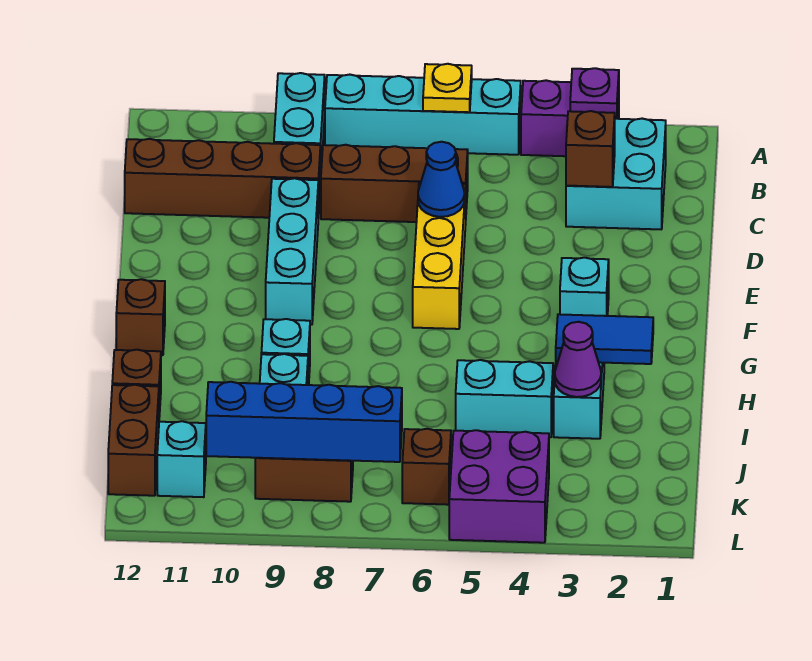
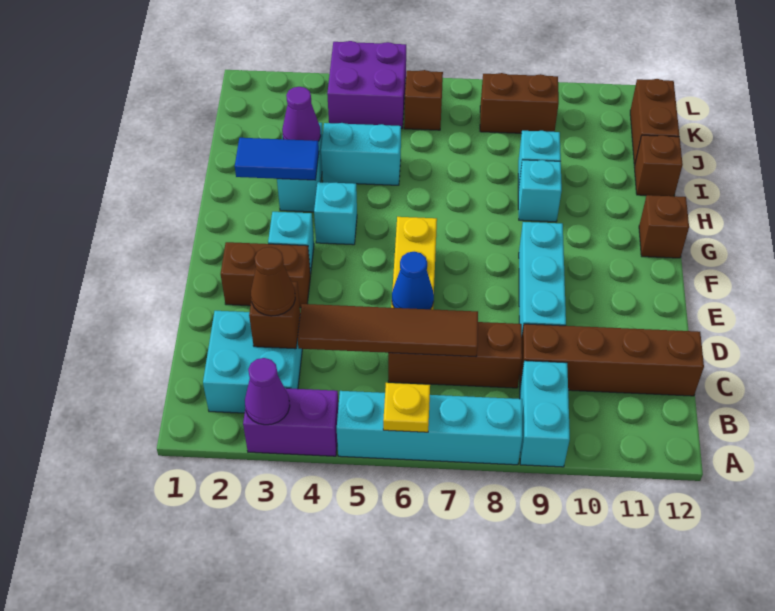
purple 1x1 plate [570,68,619,117] -> purple 1x1 cone [245,358,290,425]
none -> brown 1x1 cone [251,247,295,316]
none -> brown 1x4 tile [298,304,478,357]
none -> brown 1x2 brick [221,242,310,308]
blue 1x4 brick [206,382,402,462] -> none
cyan 1x1 brick [157,421,206,497] -> cyan 1x1 brick moved to [314,182,357,245]

